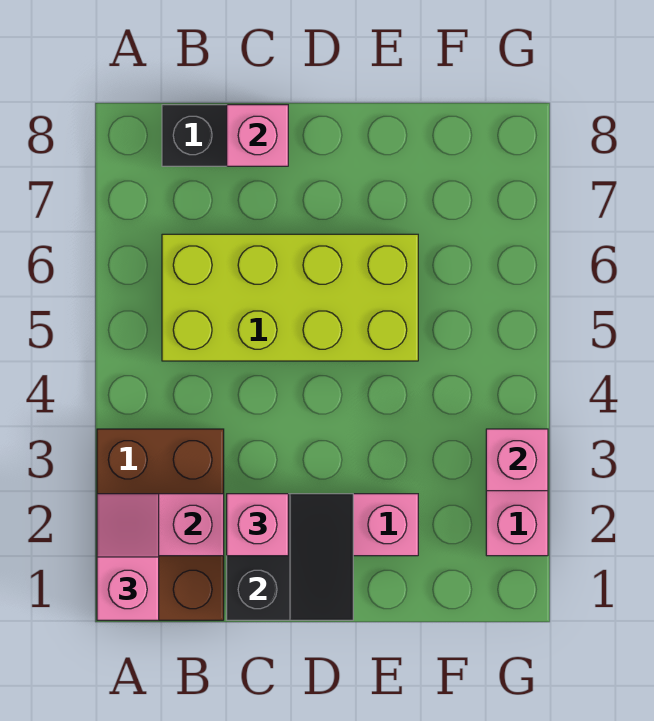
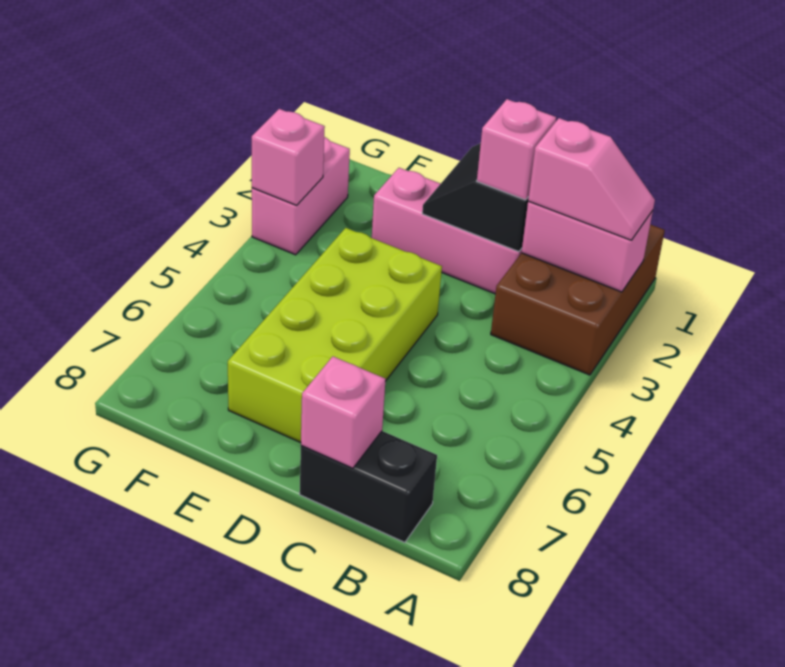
pink 1x2 slope [97,494,159,620] -> pink 1x2 slope turned to [528,118,655,240]
lime 2x4 brick [162,234,418,361] -> lime 2x4 brick turned to [228,228,442,442]

